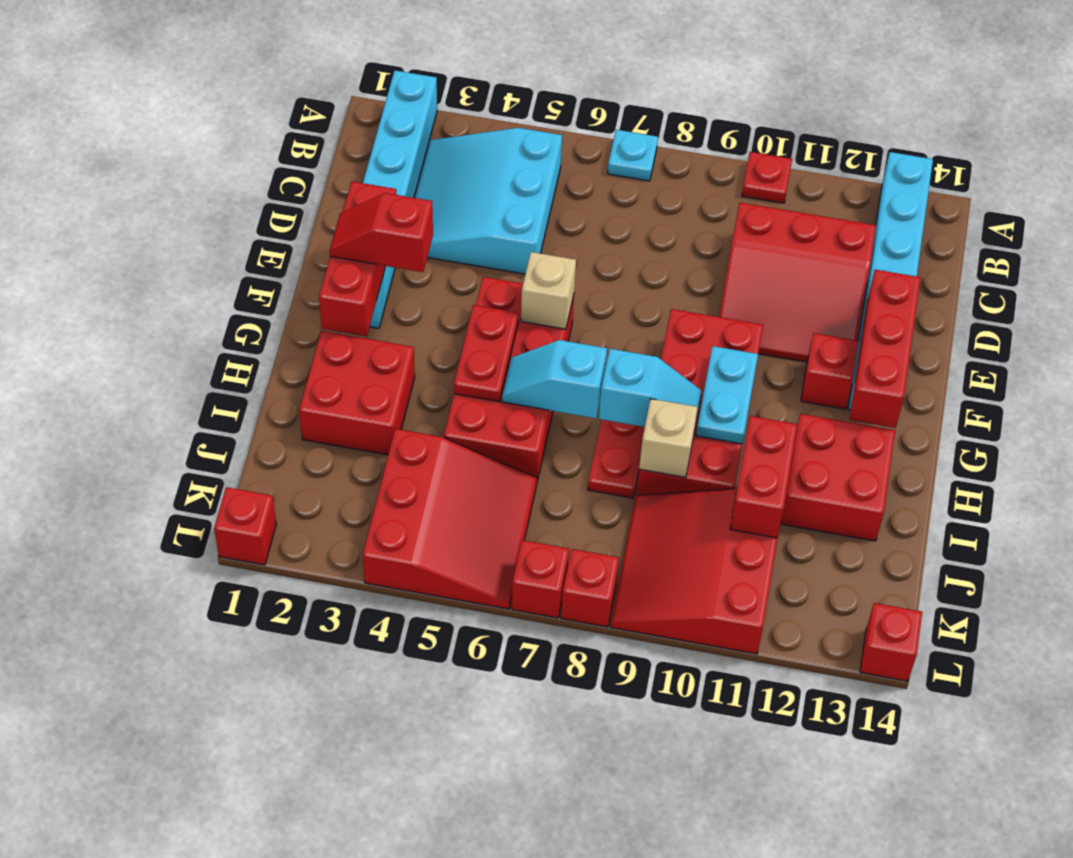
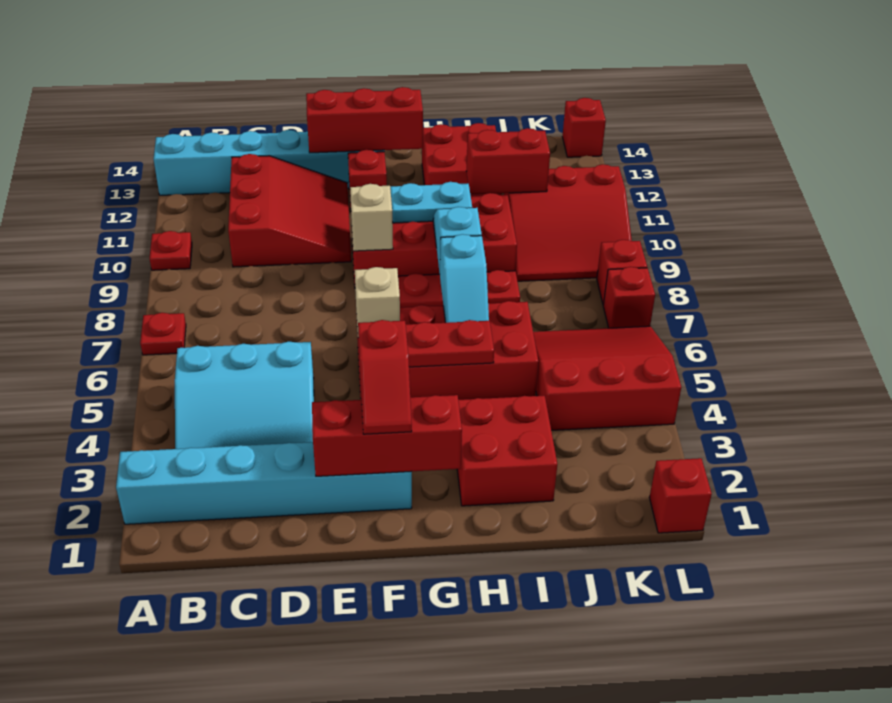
cyan 1x1 plate [608,130,658,181] -> red 1x1 plate [140,313,186,355]
tan 1x1 brick [639,399,698,477] -> tan 1x1 brick moved to [350,184,393,251]

